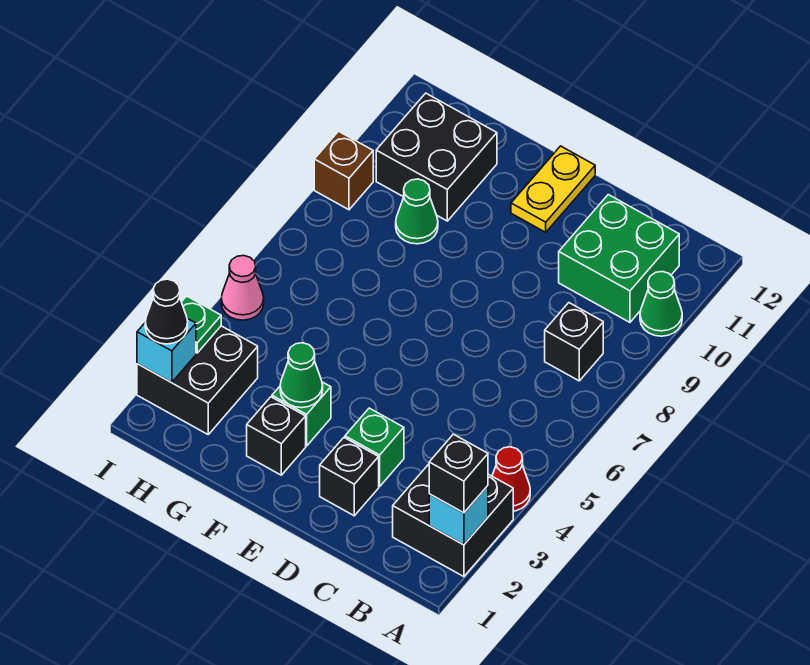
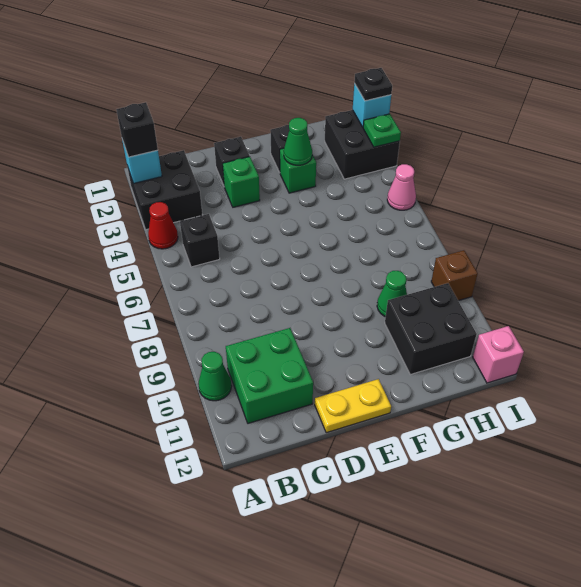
black 1x1 brick [545,303,603,381] -> black 1x1 brick moved to [180,214,220,267]
yellow 1x2 plate [511,146,595,232] -> yellow 1x2 plate turned to [315,379,391,433]
black 1x1 cone [145,279,188,344] -> black 1x1 plate [354,68,392,101]
none -> pink 1x1 brick [473,326,524,383]

